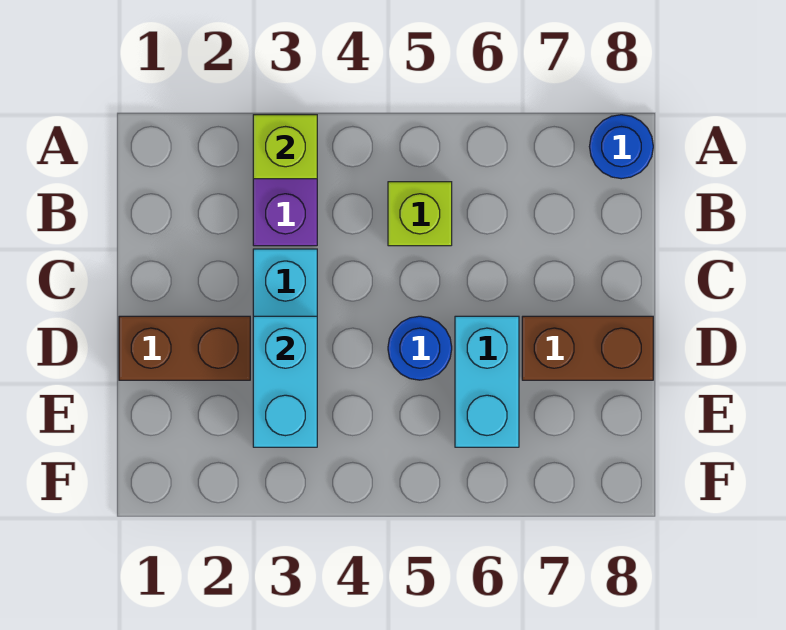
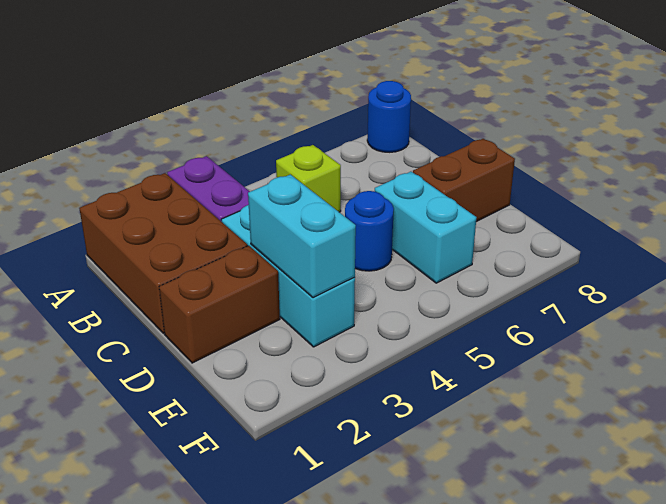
none -> brown 2x3 brick [79,173,247,334]
lime 1x1 brick [253,115,317,179] -> none

